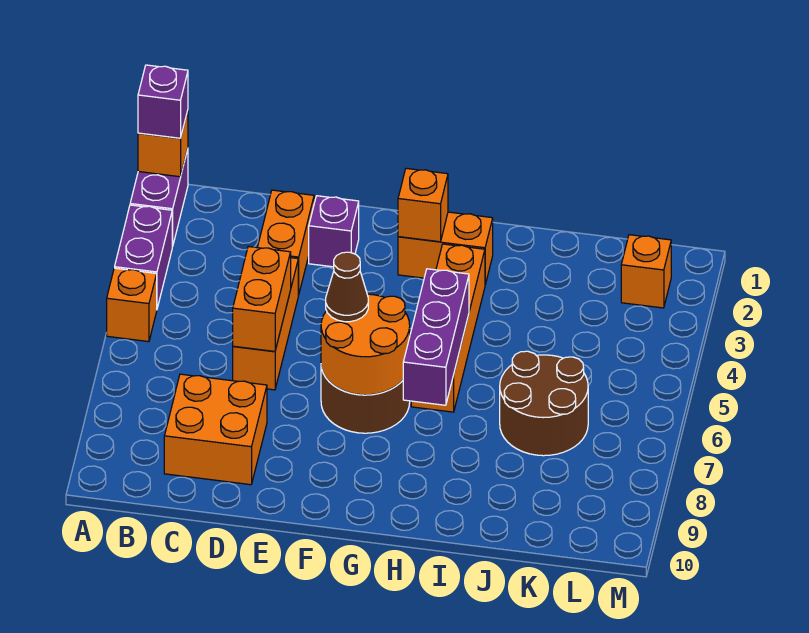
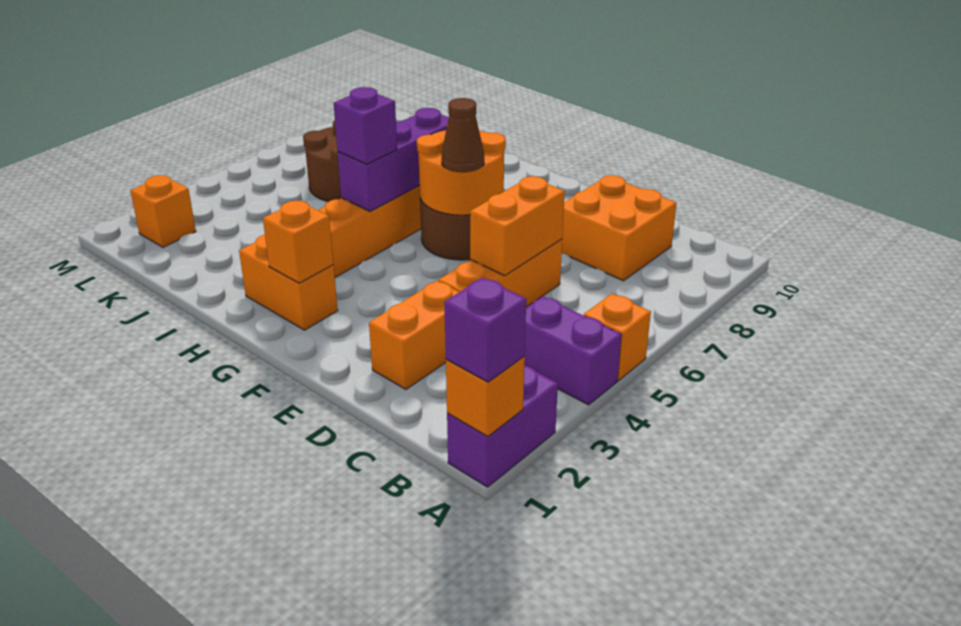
purple 1x2 brick [115,205,172,308] -> purple 1x2 brick turned to [524,296,622,405]
purple 1x1 brick [309,196,359,267] -> purple 1x1 brick moved to [334,87,397,164]

